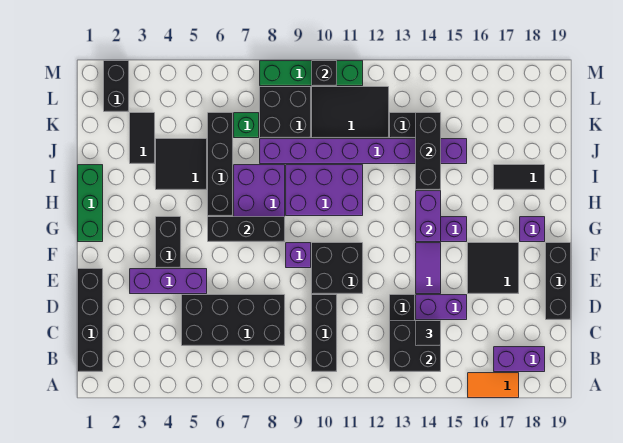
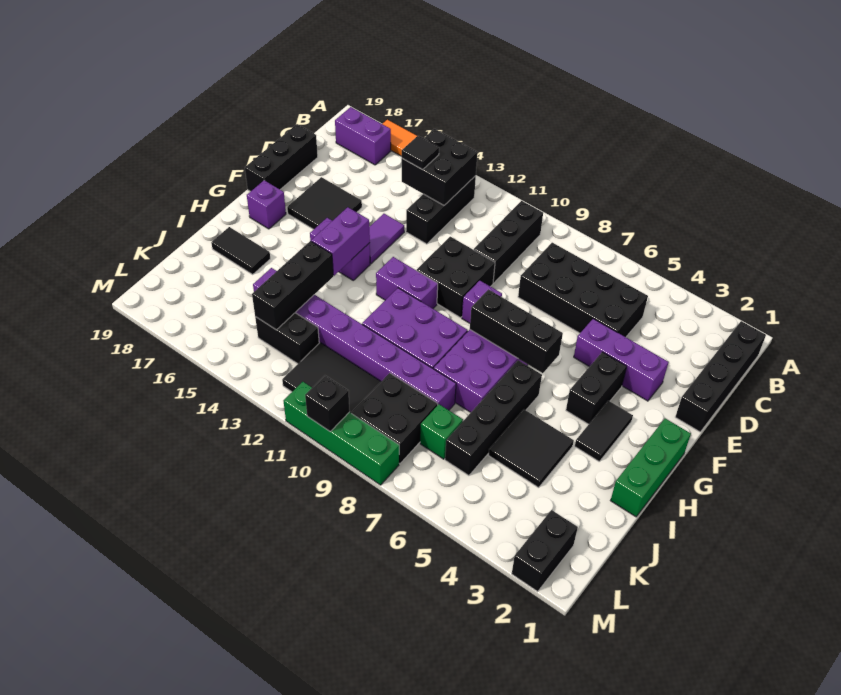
purple 1x2 brick [416,295,467,320] -> purple 1x2 brick moved to [376,257,438,308]
black 1x2 tile [130,113,155,164] -> black 1x2 tile moved to [575,401,633,461]

